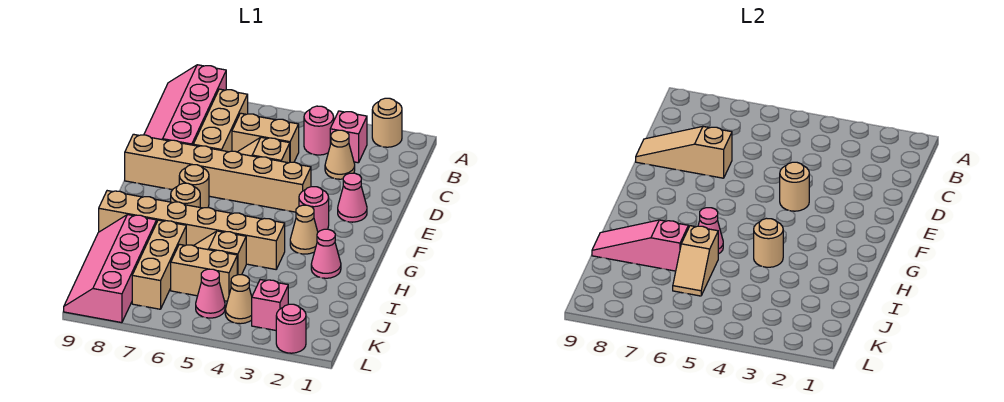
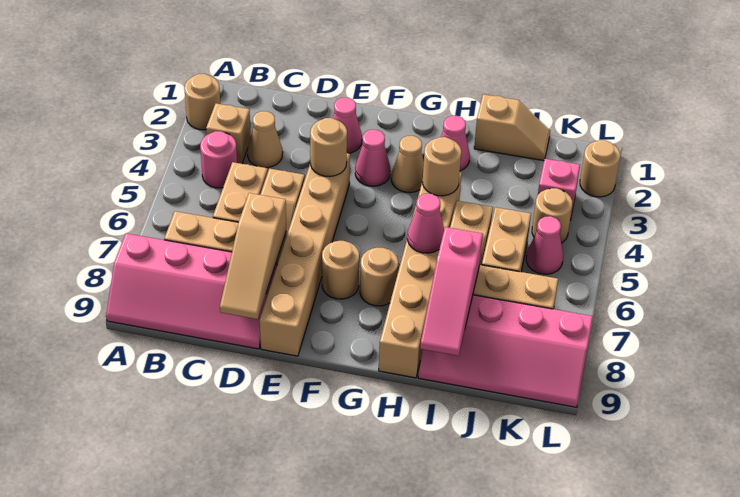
pink 1x1 brick [330,111,367,163] -> tan 1x1 brick [206,103,251,164]
pink 1x1 round brick [299,187,329,232] -> pink 1x1 cone [355,130,390,186]
tan 1x2 slope [673,226,718,296] -> tan 1x2 slope moved to [474,94,550,161]
tan 1x1 cone [225,275,252,324] -> tan 1x1 round brick [532,188,572,243]
pink 1x1 round brick [276,304,306,353] -> tan 1x1 round brick [580,140,620,197]

